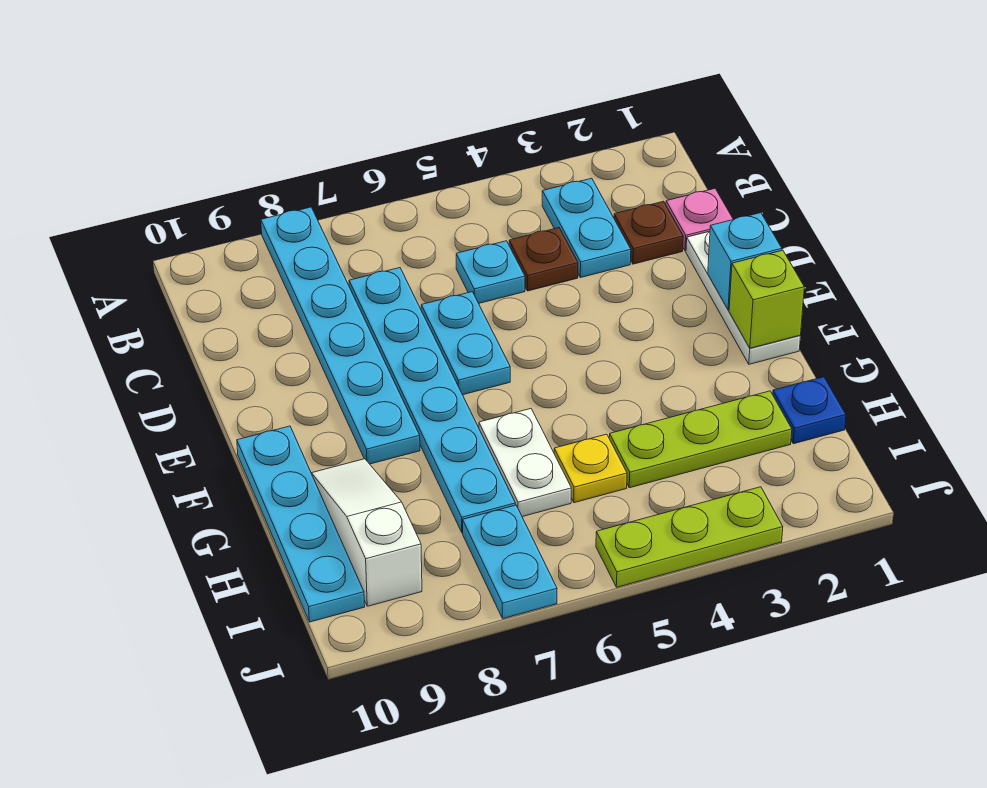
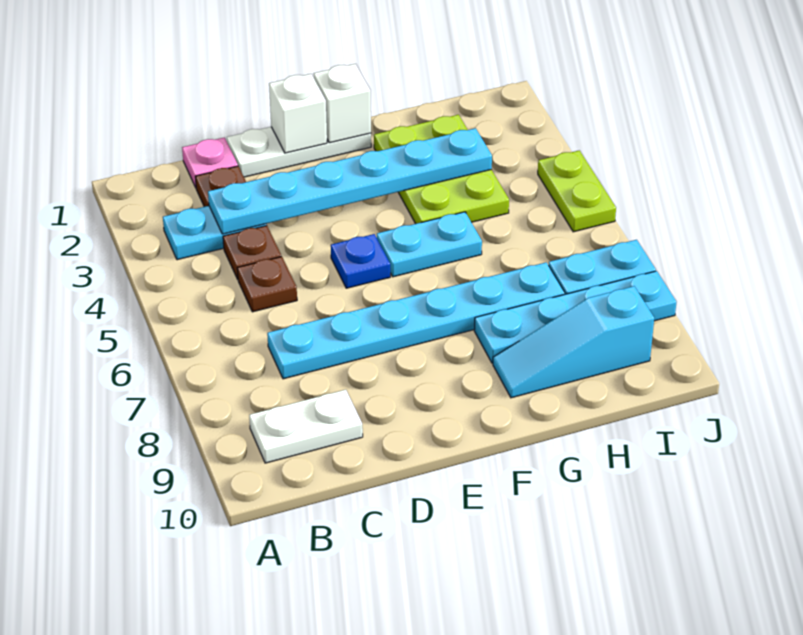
cyan 1x6 plate [261,207,420,464] -> cyan 1x6 plate moved to [208,128,492,234]
cyan 1x1 plate [456,241,525,303] -> brown 1x1 plate [237,257,297,312]
cyan 1x2 plate [421,292,510,395] -> cyan 1x2 plate moved to [377,212,482,277]
cyan 1x1 brick [708,213,782,310] -> white 1x1 brick [269,74,327,153]
lime 1x1 brick [729,250,804,348] -> white 1x1 brick [314,64,371,143]
cyan 1x4 plate [237,426,365,622] -> cyan 1x4 plate moved to [474,271,676,363]
white 1x2 plate [479,409,571,517] -> white 1x2 plate moved to [249,390,363,463]
white 1x3 slope [311,459,422,606] -> cyan 1x3 slope [493,286,654,398]
blue 1x1 plate [773,377,846,444] -> blue 1x1 plate moved to [331,234,390,288]
lime 1x3 plate [609,391,792,488] -> lime 2x3 plate [374,115,509,224]
yellow 1x1 plate [554,434,627,503] -> none
lime 1x3 plate [596,487,783,587] -> lime 1x2 plate [538,150,616,232]

